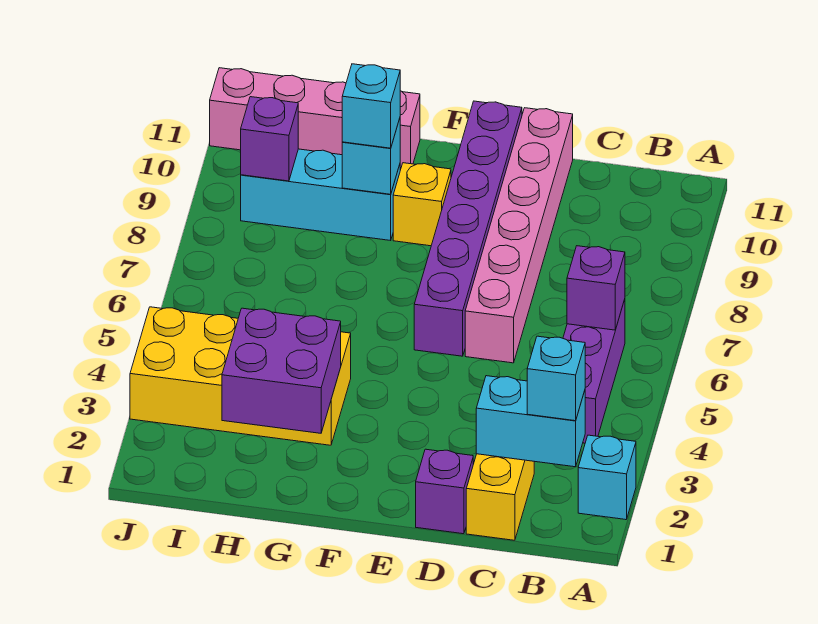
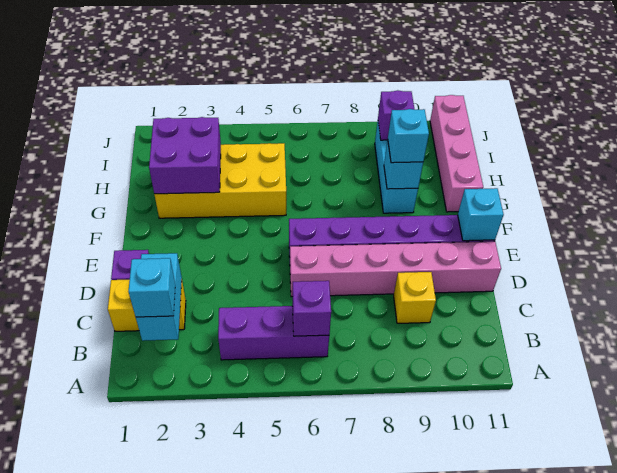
cyan 1x1 brick [578,435,636,520] -> cyan 1x1 brick moved to [458,188,504,241]
yellow 1x1 brick [393,163,451,246] -> yellow 1x1 brick moved to [394,272,436,323]
yellow 2x4 brick [130,307,351,445] -> yellow 2x4 brick turned to [154,143,286,218]

